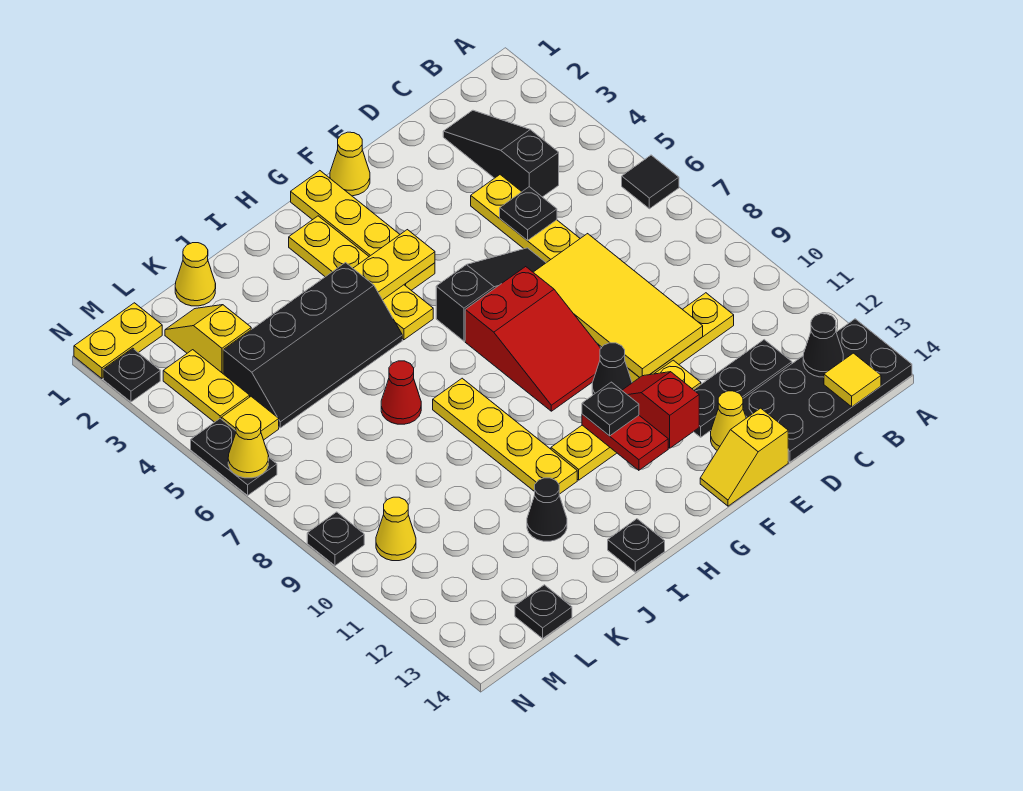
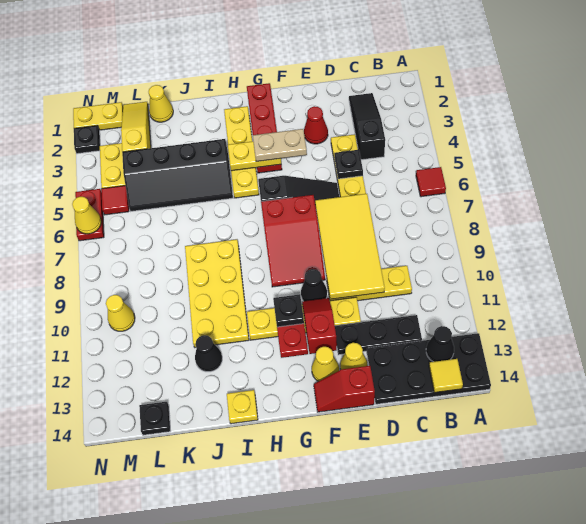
black 1x1 tile [622,155,679,209] -> red 1x1 tile [416,167,446,197]
yellow 1x2 slope [700,408,788,506] -> red 1x2 slope [314,366,375,412]
yellow 1x1 cone [330,132,370,196] -> yellow 1x1 cone moved to [312,347,339,381]
none -> tan 1x2 plate [253,129,307,162]
yellow 1x4 plate [291,171,435,290] -> red 1x4 plate [247,83,282,173]
yellow 1x4 plate [433,378,577,494] -> yellow 2x4 plate [185,239,249,347]
black 1x1 plate [608,519,665,572] -> yellow 1x1 plate [227,390,258,424]
red 1x1 cone [381,361,421,424] -> red 1x1 cone moved to [304,106,328,144]
yellow 1x2 slope [165,305,251,373] -> yellow 1x3 slope [121,102,151,152]
yellow 1x1 tile [222,397,279,440] -> red 1x1 tile [101,186,129,215]
black 1x2 plate [191,419,277,495] -> red 1x2 plate [75,189,104,241]
black 1x1 plate [307,512,364,566] -> none

